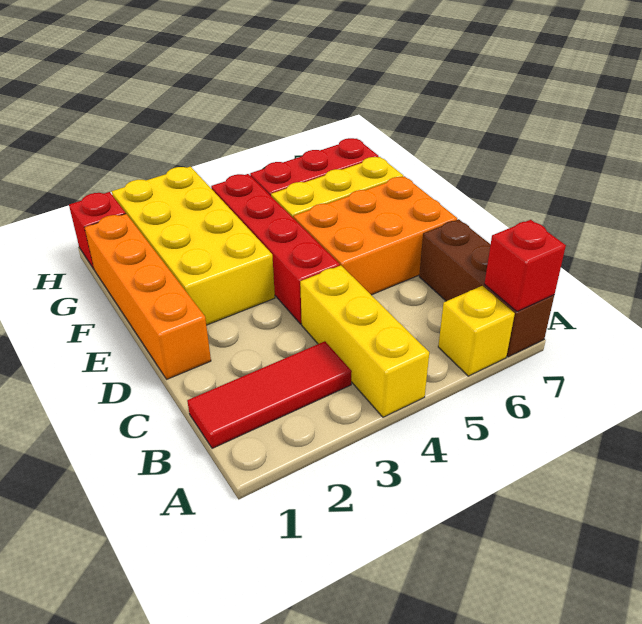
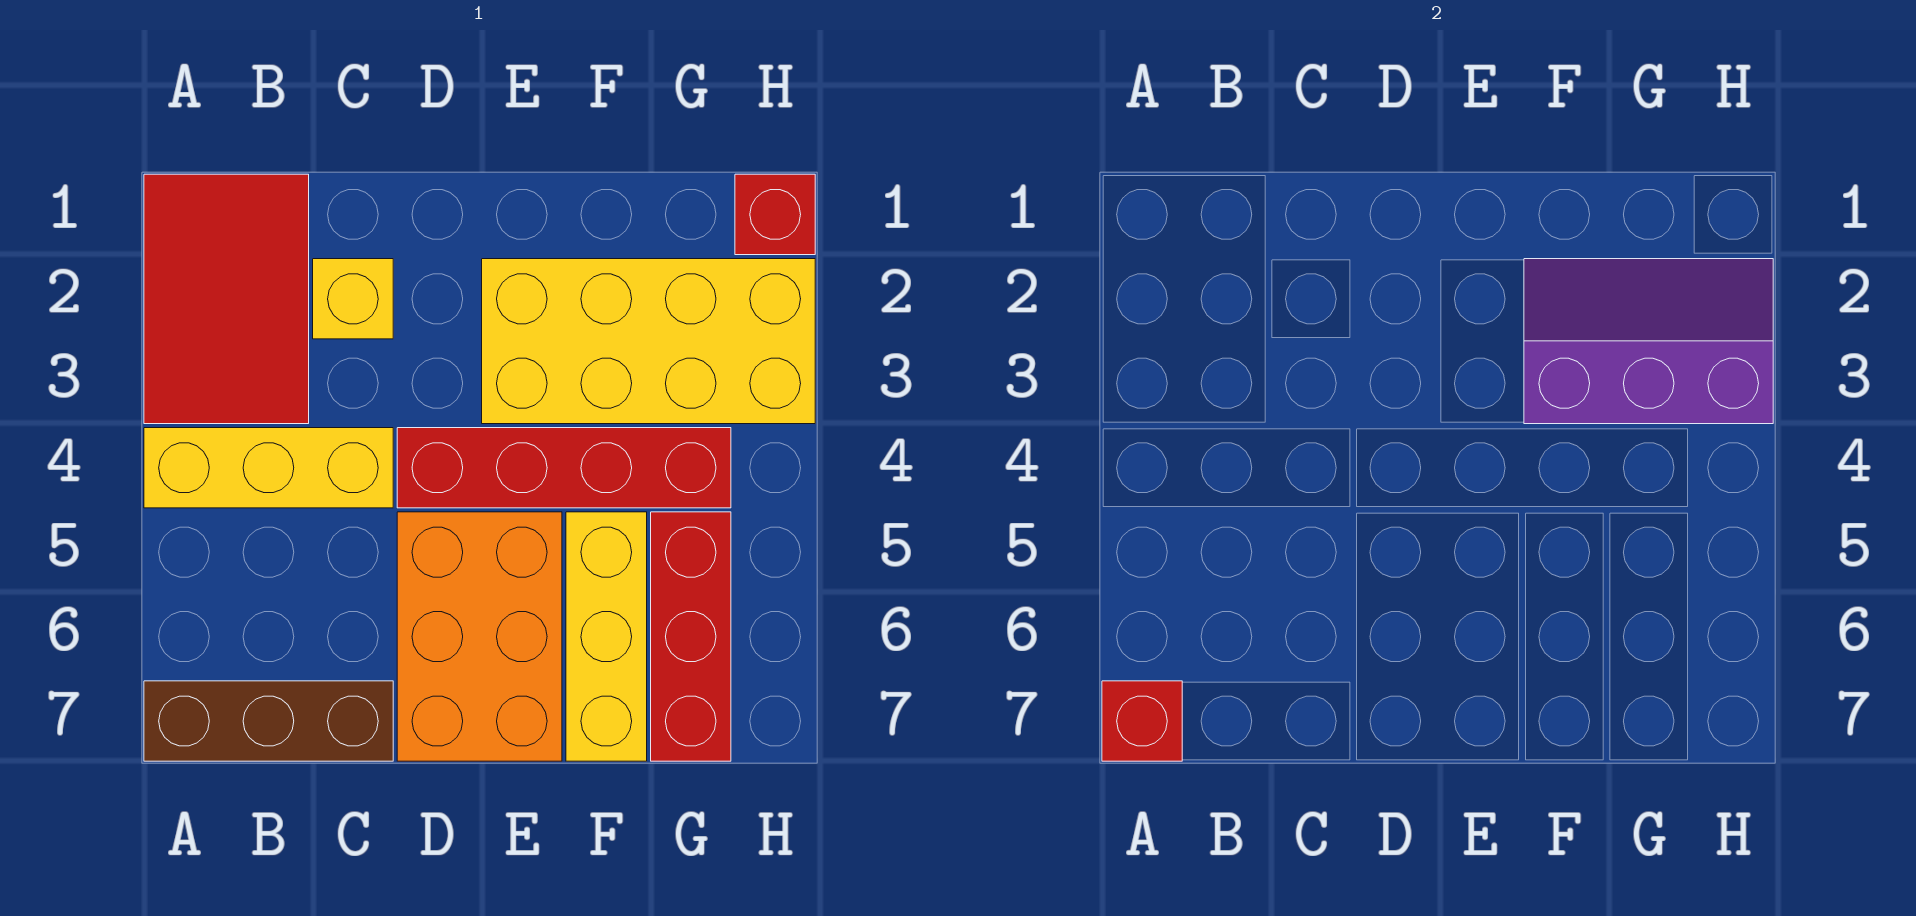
yellow 1x1 brick [438,286,515,376] -> yellow 1x1 brick moved to [313,259,393,339]
red 1x3 tile [187,341,352,448] -> red 2x3 tile [144,174,309,424]
orange 1x4 brick [84,214,211,379] -> none
none -> purple 2x3 slope [1524,259,1773,424]

